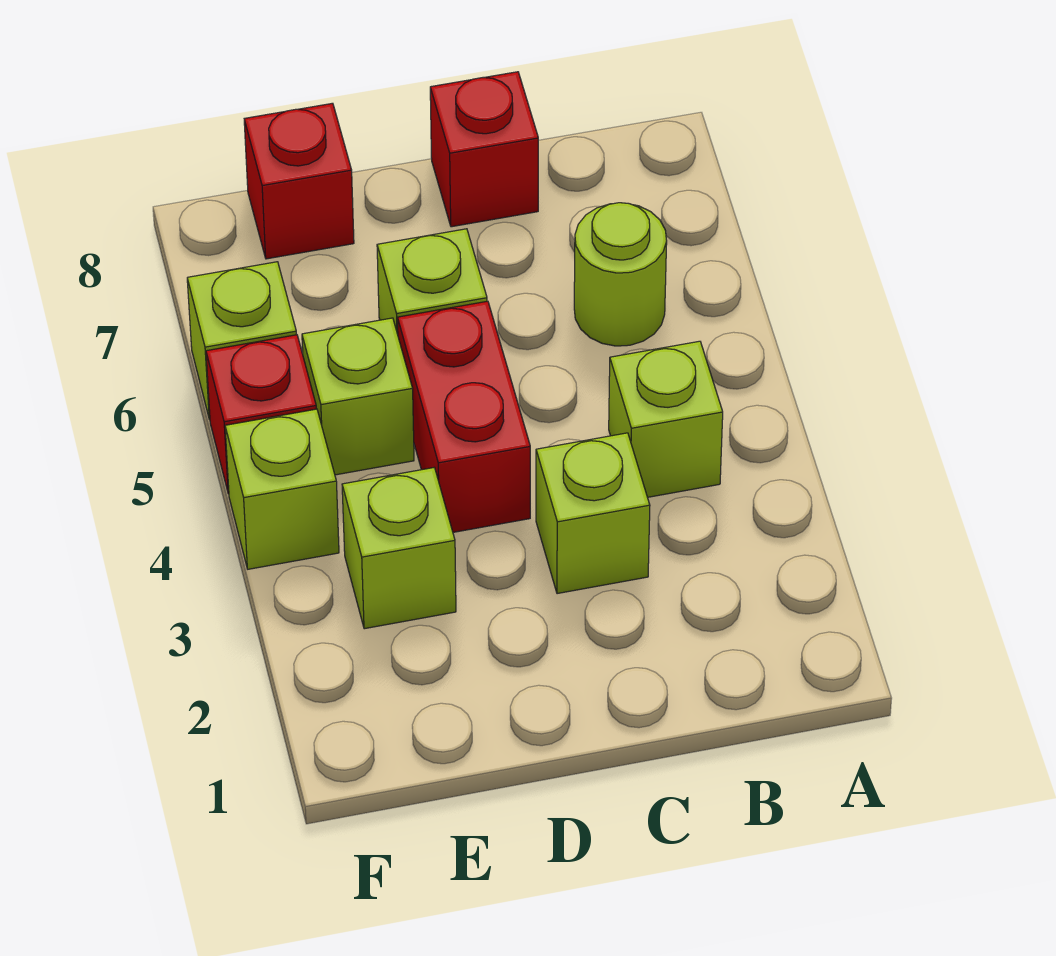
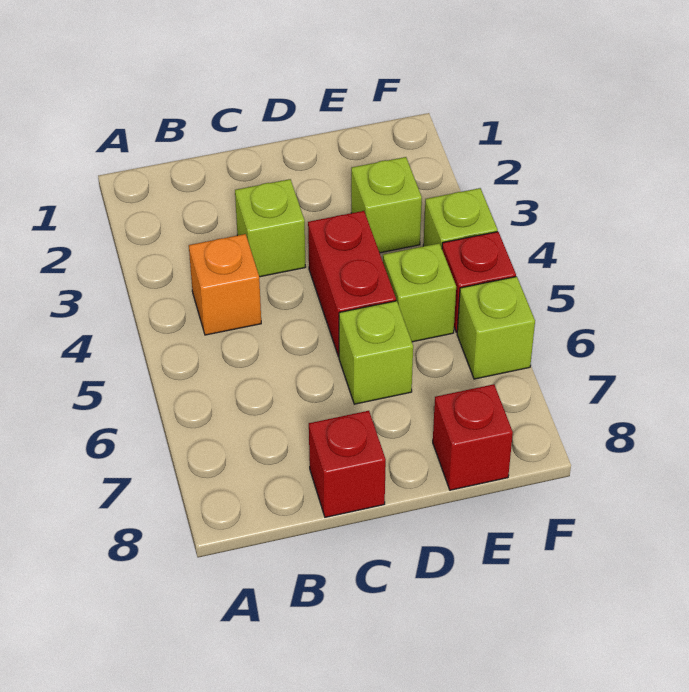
lime 1x1 brick [609,341,723,497] -> orange 1x1 brick [189,234,261,335]
lime 1x1 round brick [574,203,667,346] -> none

